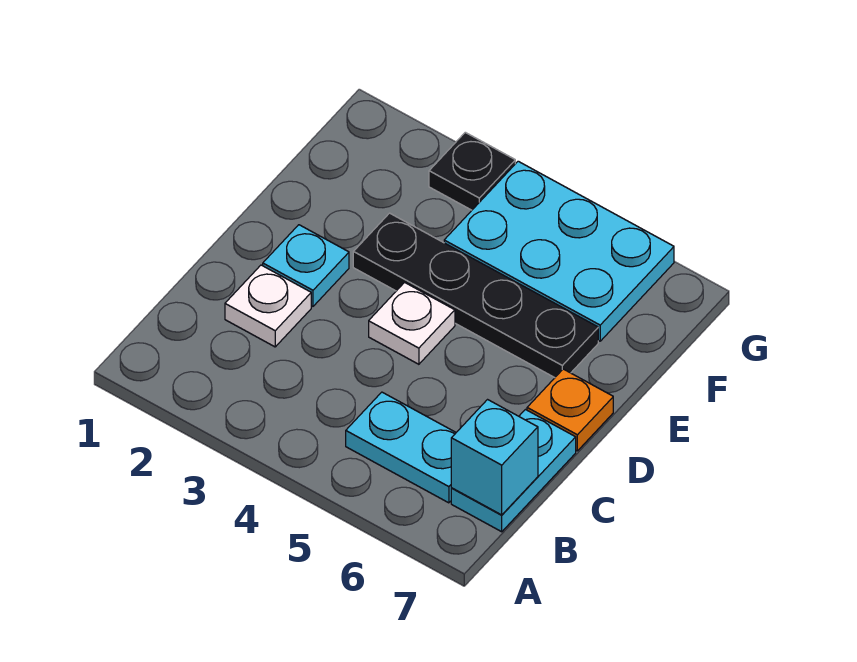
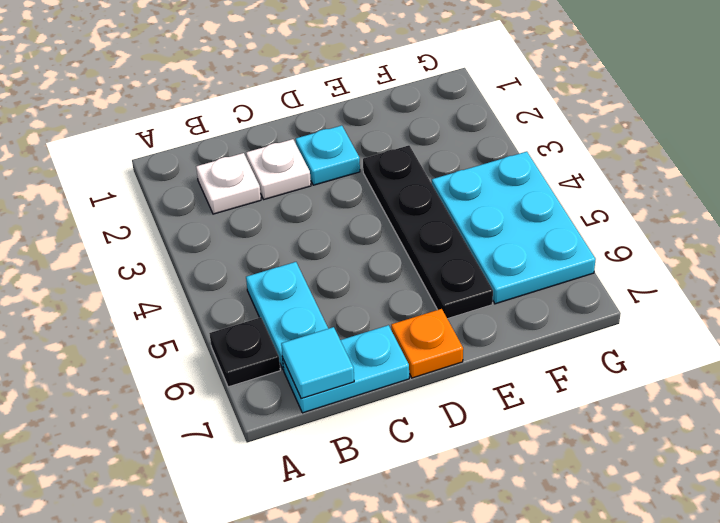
cyan 1x1 brick [451,400,538,515] -> cyan 1x1 tile [281,327,354,399]
white 1x1 plate [369,282,455,364] -> white 1x1 plate moved to [196,153,261,214]
black 1x1 plate [429,132,515,210] -> black 1x1 plate moved to [209,317,280,387]

